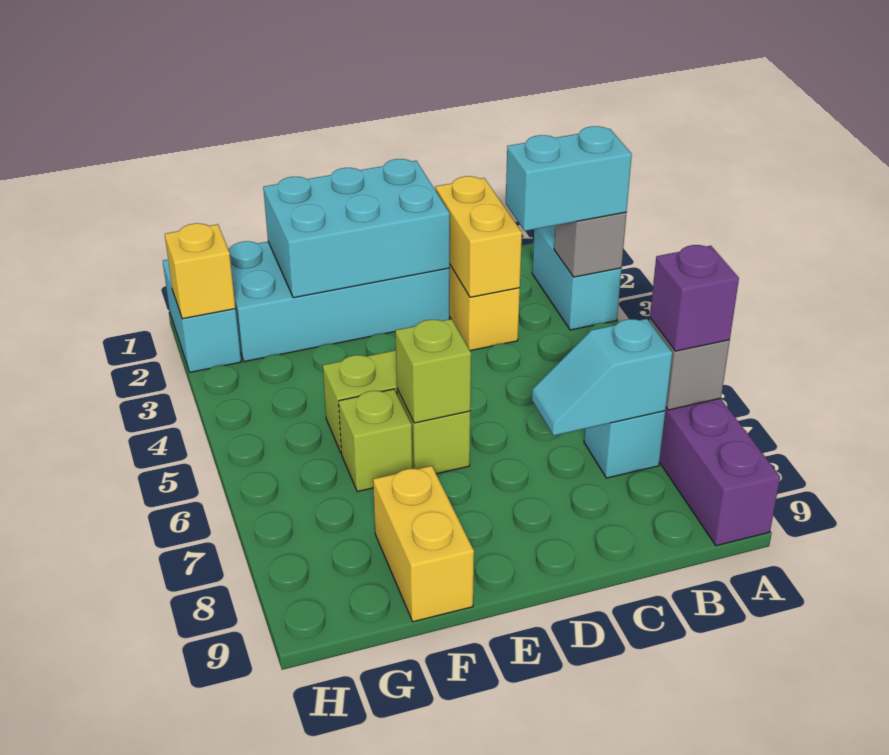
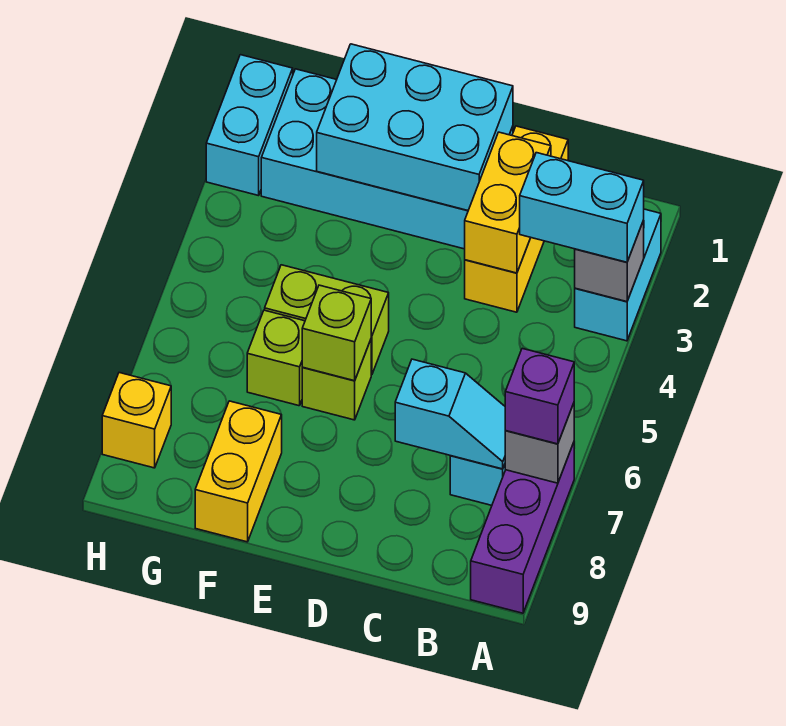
cyan 1x2 slope [532,319,672,436] -> cyan 1x2 slope turned to [395,359,506,469]
yellow 1x1 brick [165,223,235,319] -> yellow 1x1 brick moved to [102,373,171,468]

